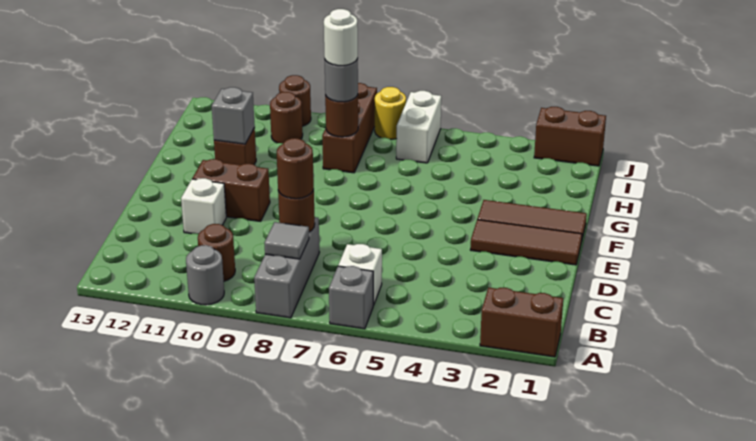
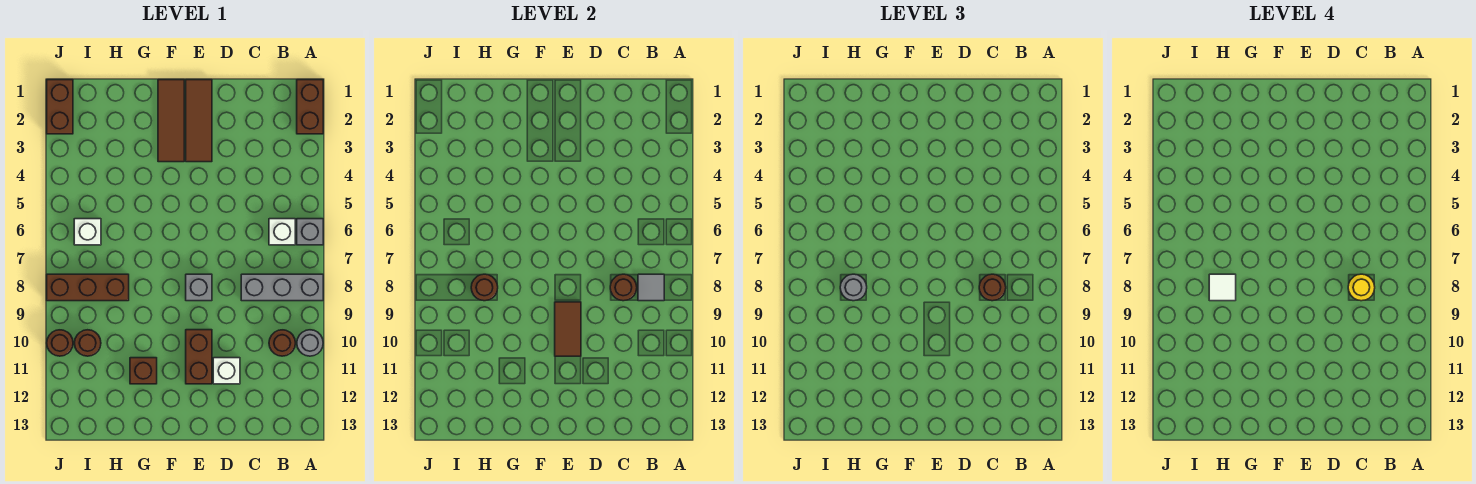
none -> brown 1x2 tile [555,302,581,356]
grey 1x1 brick [212,87,255,144] -> grey 1x1 brick moved to [186,274,212,301]
white 1x1 round brick [324,9,358,66] -> white 1x1 tile [1209,274,1236,301]
white 1x2 brick [396,91,441,163] -> white 1x1 brick [74,219,101,245]
yellow 1x1 round brick [375,87,406,139] -> yellow 1x1 round brick moved to [1348,274,1375,301]

